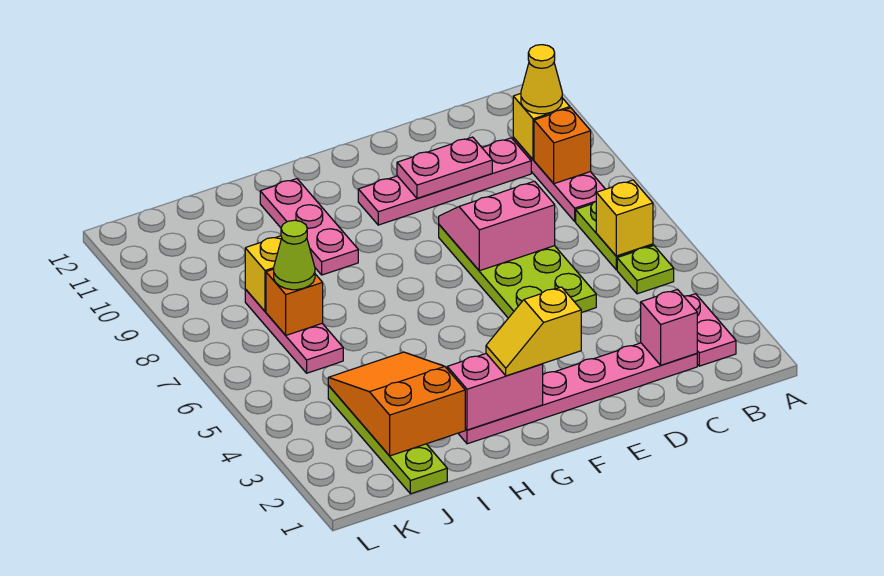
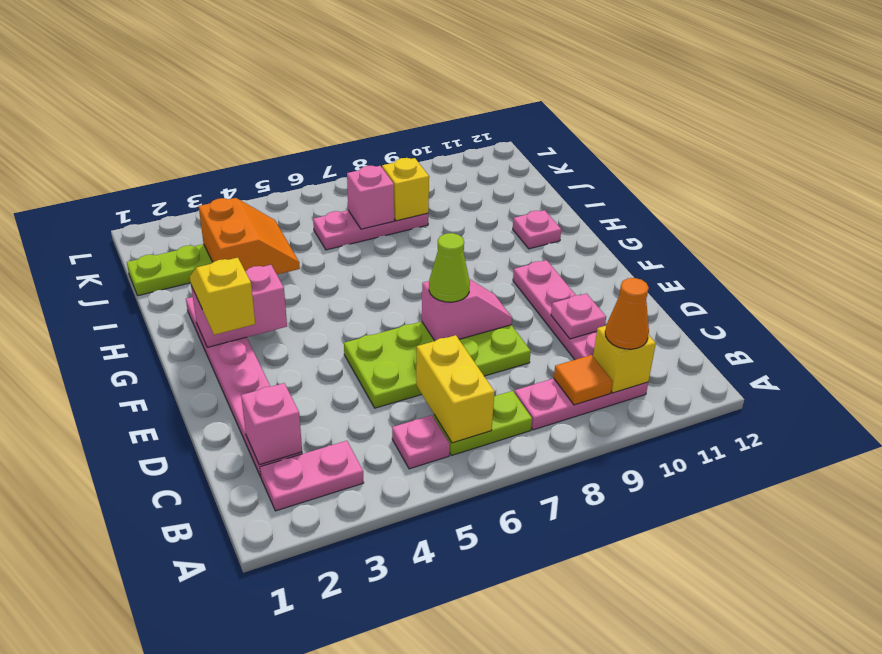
lime 1x1 plate [617,246,674,294] -> pink 1x1 plate [392,415,450,469]
yellow 1x1 brick [596,180,653,256] -> yellow 1x2 brick [416,335,494,443]
orange 1x1 brick [534,108,591,184] -> orange 1x1 tile [554,355,613,405]
yellow 1x1 cone [521,45,562,114] -> orange 1x1 cone [605,278,649,349]
pink 2x2 slope [439,181,555,271] -> pink 1x2 slope [422,279,512,341]
pink 1x2 plate [397,137,492,198] -> pink 1x1 plate [551,294,606,339]
pink 1x2 brick [447,354,543,430] -> pink 1x2 brick turned to [191,265,287,347]
pink 1x3 plate [260,179,358,275] -> pink 1x1 plate [513,210,561,249]
orange 2x3 slope [328,352,465,456] -> orange 2x2 slope [199,198,300,274]
orange 1x1 brick [266,269,323,335] -> pink 1x1 brick [347,166,394,229]
lime 1x1 cone [274,220,315,290] -> lime 1x1 cone moved to [429,233,470,302]

